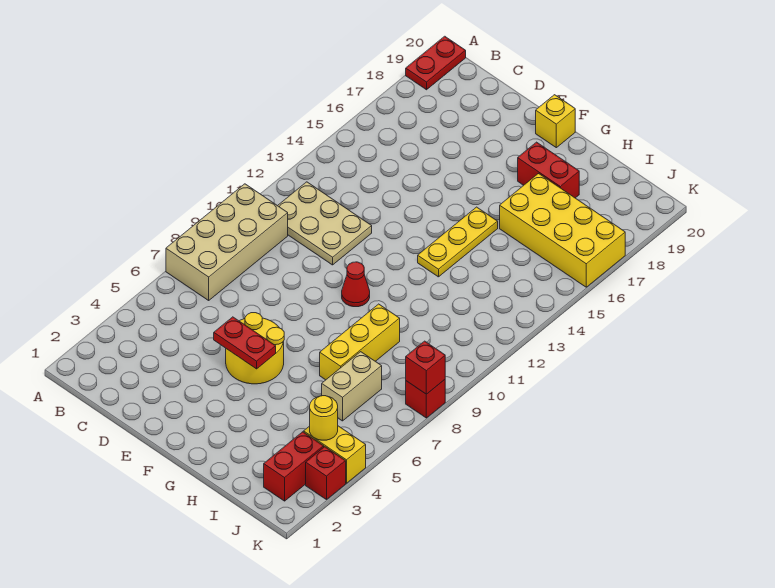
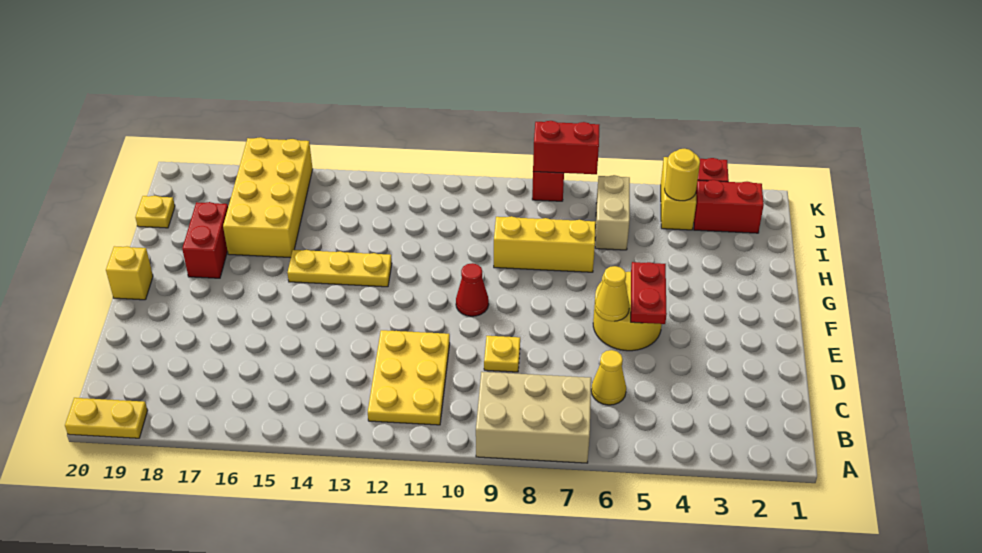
tan 2x4 brick [166,184,288,300] -> tan 2x3 brick [476,372,591,463]
red 1x2 plate [406,36,466,90] -> yellow 1x2 plate [65,398,148,438]
tan 2x3 plate [278,182,372,265] -> yellow 2x3 plate [368,330,450,425]
none -> yellow 1x1 cone [591,350,626,405]
none -> yellow 1x1 plate [484,336,520,372]
none -> yellow 1x1 cone [595,266,630,321]
tan 1x2 brick [322,352,382,421] -> tan 1x2 brick turned to [595,175,630,250]
none -> yellow 1x1 plate [135,196,175,228]
red 1x1 brick [406,341,445,394] -> red 1x2 brick [533,121,599,174]

